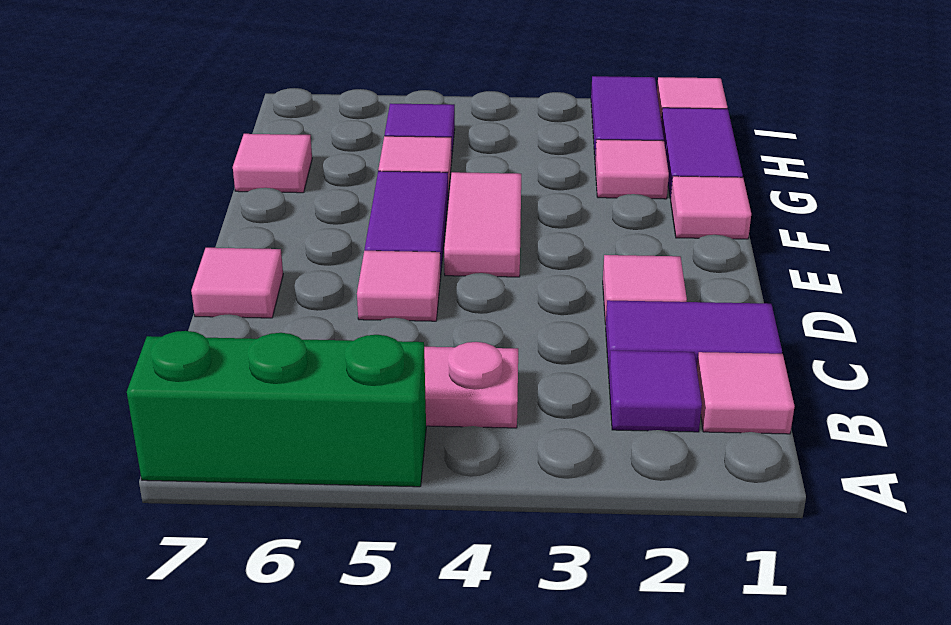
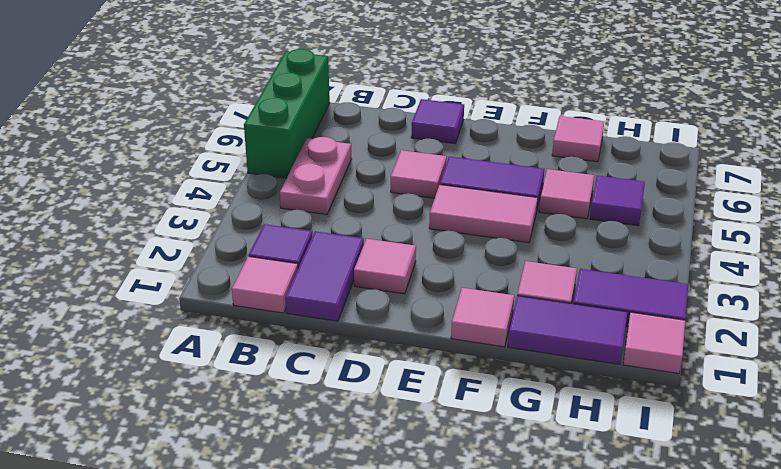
pink 1x1 tile [191,248,283,318] -> purple 1x1 tile [411,99,464,144]

